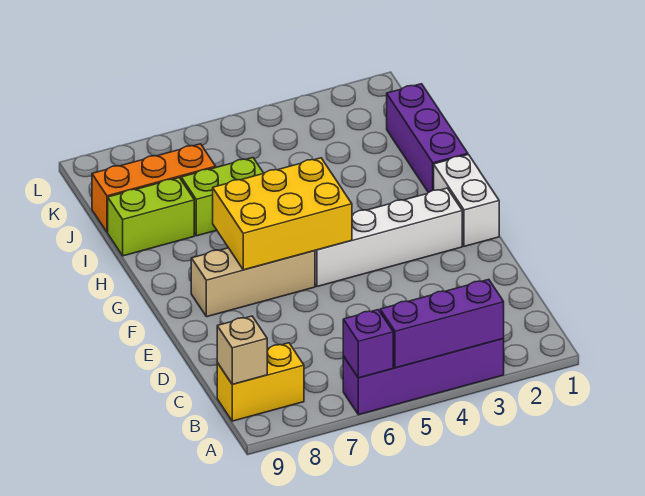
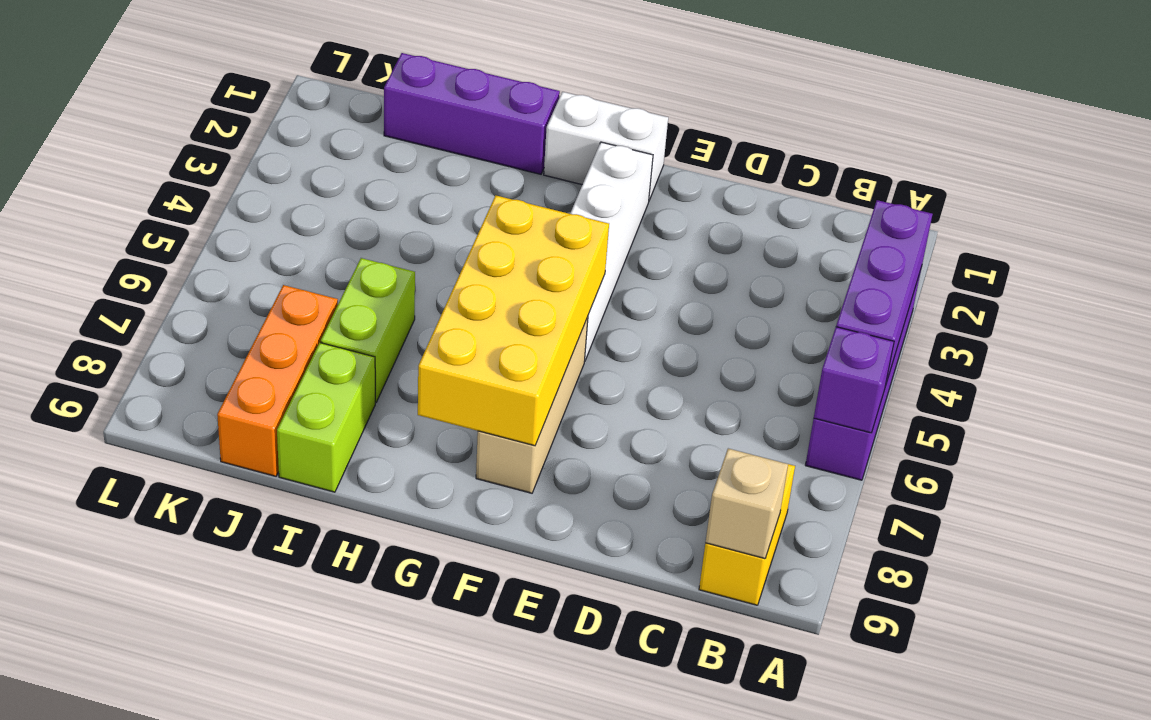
yellow 2x3 brick [213,158,352,270] -> yellow 2x4 brick [418,196,609,446]

